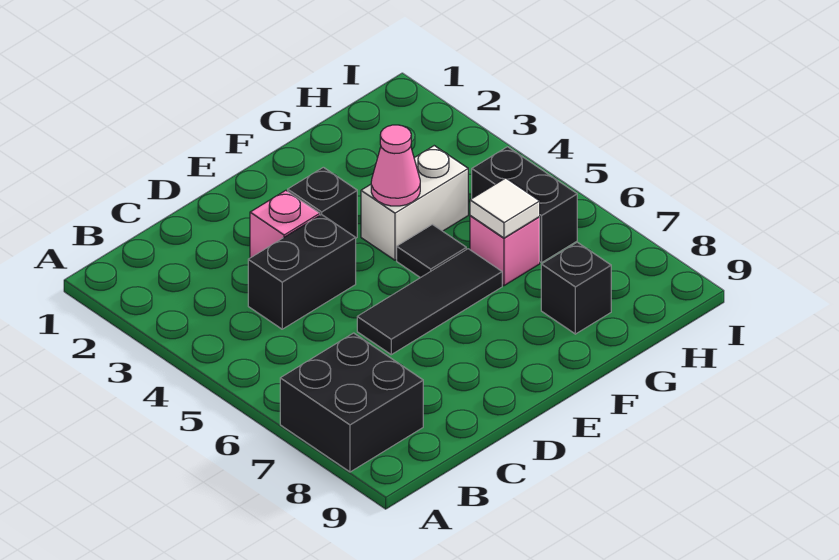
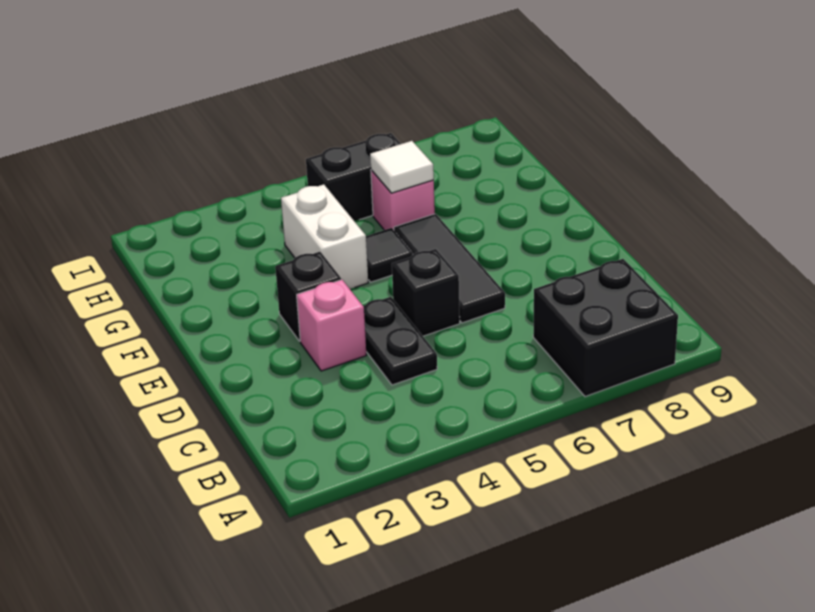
black 1x2 brick [248,214,356,329] -> black 1x2 plate [363,297,437,385]
pink 1x1 cone [371,125,420,206] -> none
black 1x1 brick [541,242,611,334] -> black 1x1 brick moved to [392,249,460,336]

